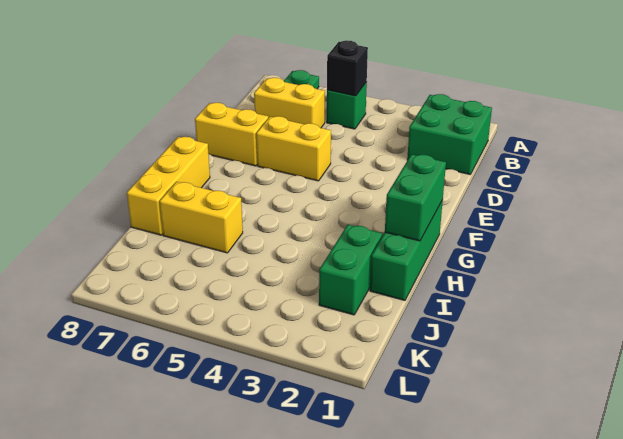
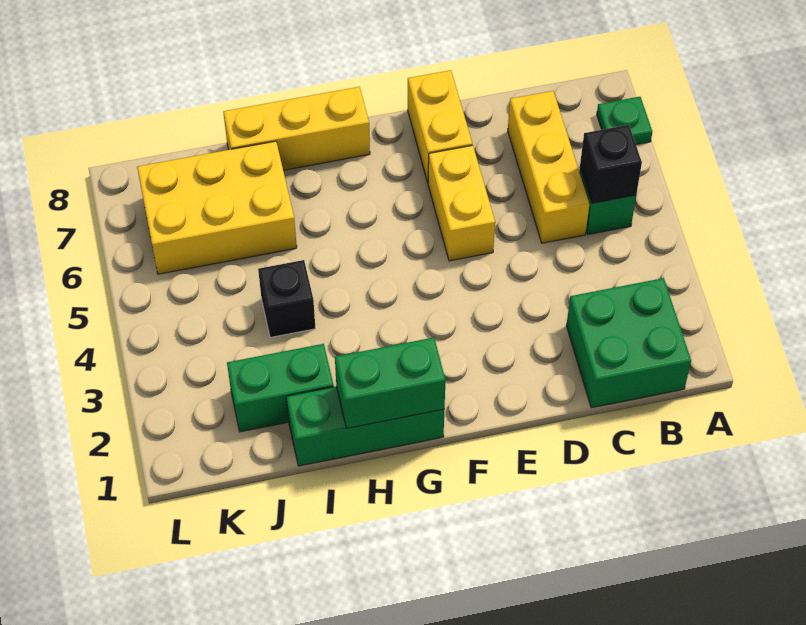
yellow 1x2 brick [254,78,325,128] -> yellow 1x3 brick [508,91,590,243]
none -> black 1x1 brick [258,260,316,338]
yellow 1x2 brick [160,182,243,253] -> yellow 2x3 brick [137,141,297,274]

